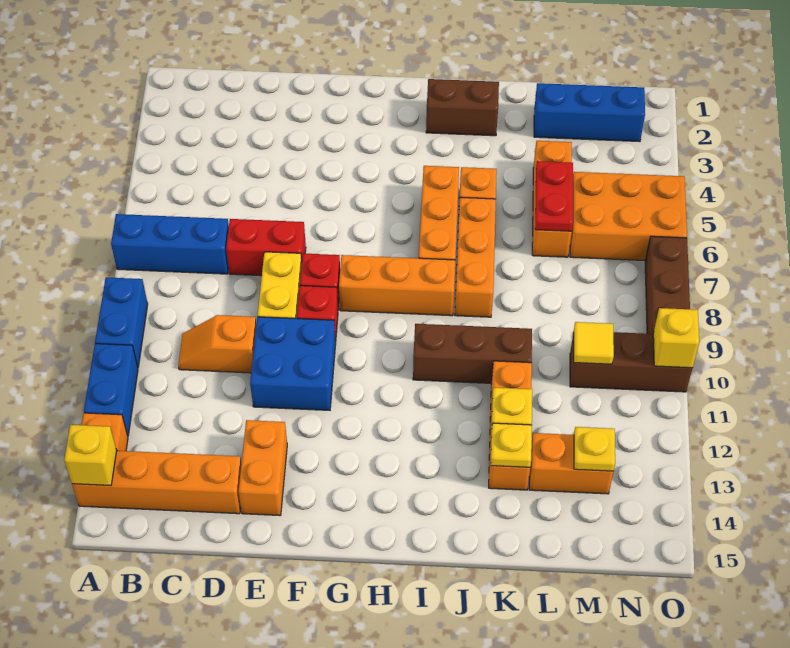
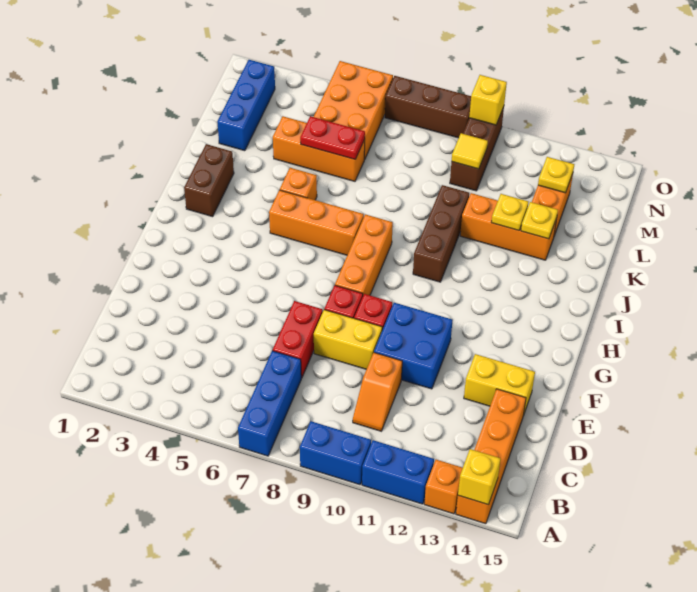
orange 1x2 brick [238,420,287,516] -> yellow 1x2 brick [464,354,535,416]
orange 1x3 brick [455,197,496,317] -> none

